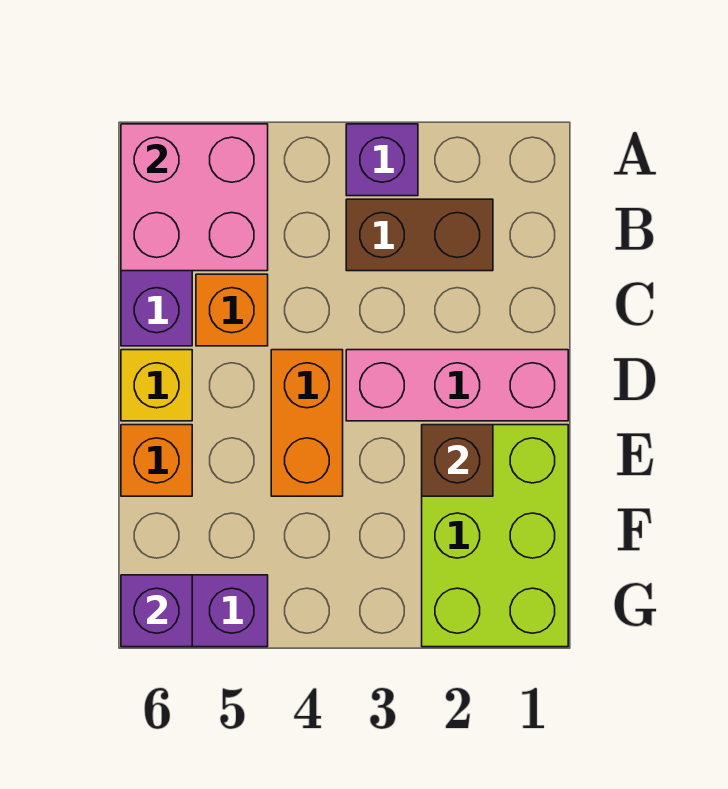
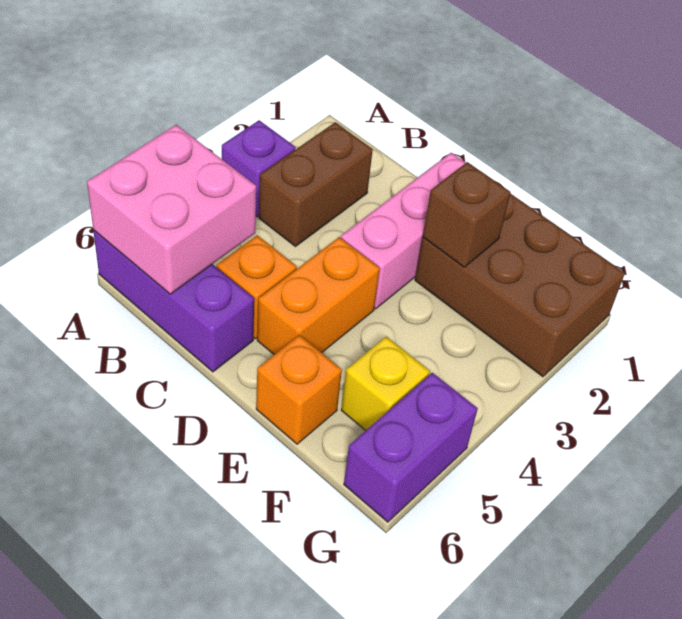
orange 1x2 brick [271,350,343,496] -> orange 1x2 brick turned to [257,237,380,355]
yellow 1x1 brick [121,350,192,421] -> yellow 1x1 brick moved to [341,337,430,431]
lime 2x3 brick [422,425,568,647] -> brown 2x3 brick [415,193,625,377]
purple 1x1 brick [121,575,192,647] -> none

